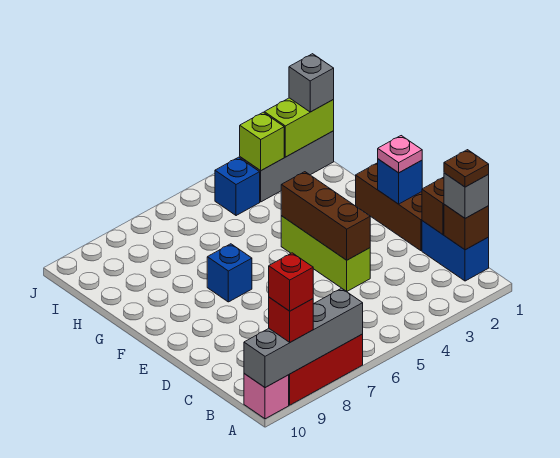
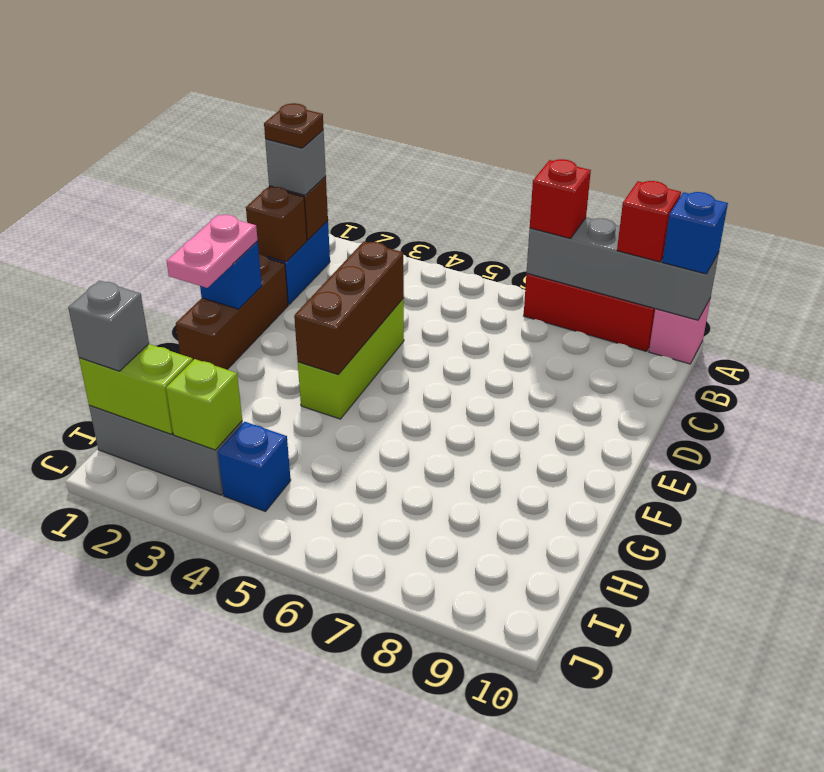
red 1x1 brick [269,253,313,311] -> red 1x1 brick moved to [530,159,591,238]
pink 1x1 plate [378,136,422,173] -> pink 1x2 plate [167,215,258,288]
blue 1x1 brick [207,244,252,302] -> blue 1x1 brick moved to [662,192,728,274]

